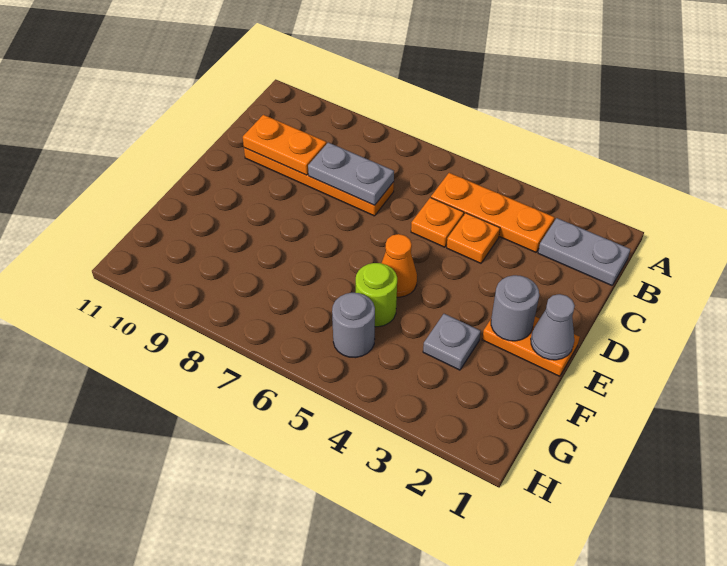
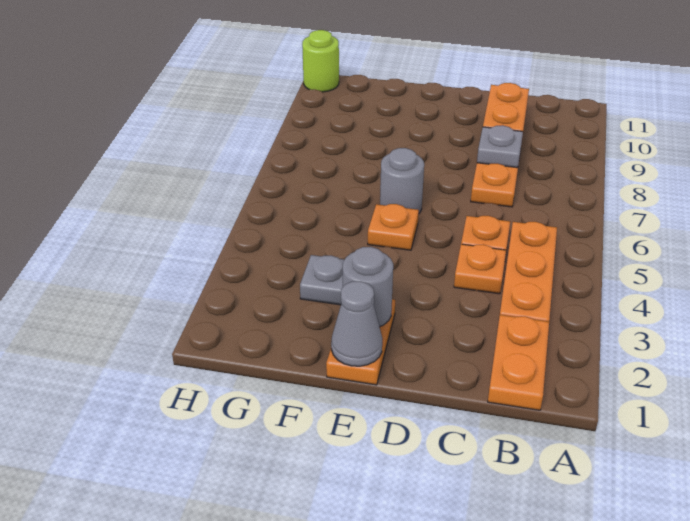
grey 1x2 plate [538,218,630,285] -> orange 1x2 plate [488,315,549,410]
grey 1x2 plate [308,143,394,205] -> grey 1x1 plate [477,125,523,168]
orange 1x1 cone [382,234,417,297] -> orange 1x1 plate [368,204,419,250]
lime 1x1 round brick [356,263,397,327] -> lime 1x1 round brick moved to [302,30,339,92]
grey 1x1 round brick [332,293,375,358] -> grey 1x1 round brick moved to [380,148,424,213]

